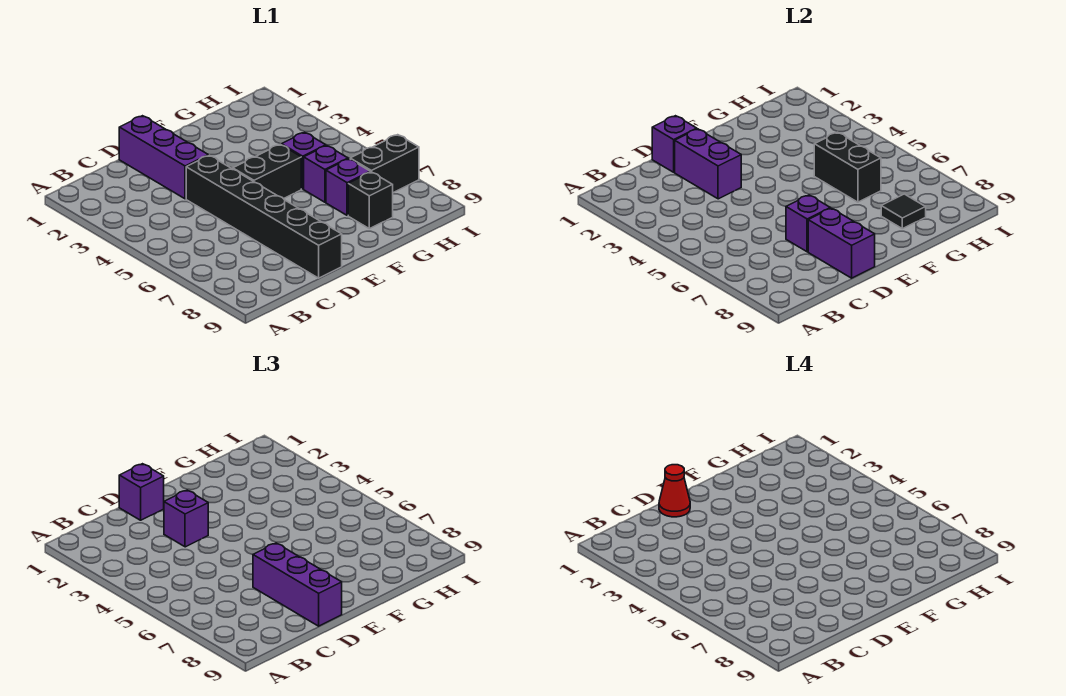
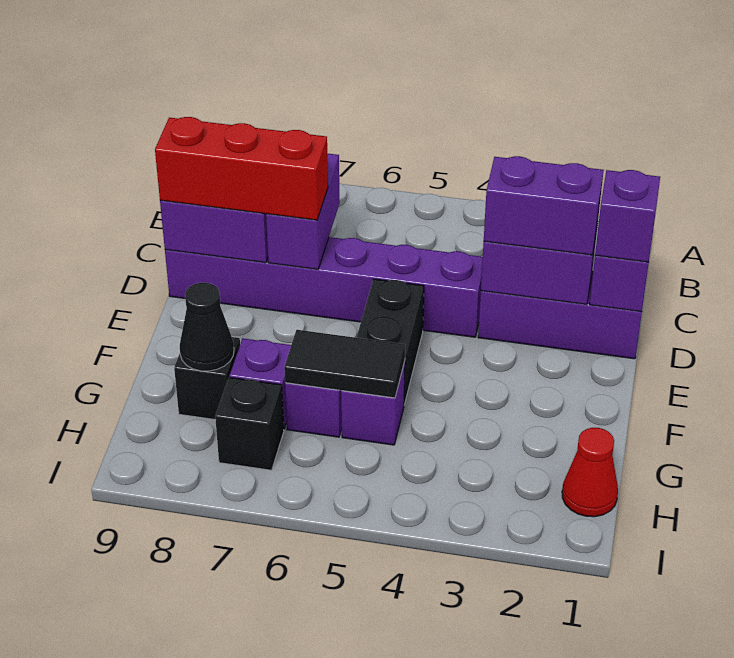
red 1x1 cone [659,465,690,517] -> red 1x1 cone moved to [562,428,618,517]
purple 1x1 brick [164,490,208,547] -> purple 1x2 brick [484,156,604,255]
black 1x6 brick [186,155,342,278] -> purple 1x6 brick [165,237,483,337]
purple 1x1 brick [786,195,830,252] -> purple 1x2 brick [266,153,340,269]
purple 1x3 brick [253,543,342,626] -> red 1x3 brick [155,117,328,220]
black 1x2 brick [814,132,881,202] -> black 1x2 tile [284,330,405,398]
black 1x1 tile [881,194,926,229] -> black 1x1 cone [180,283,234,371]
black 1x2 brick [350,135,419,193] -> black 1x1 brick [215,377,284,470]

